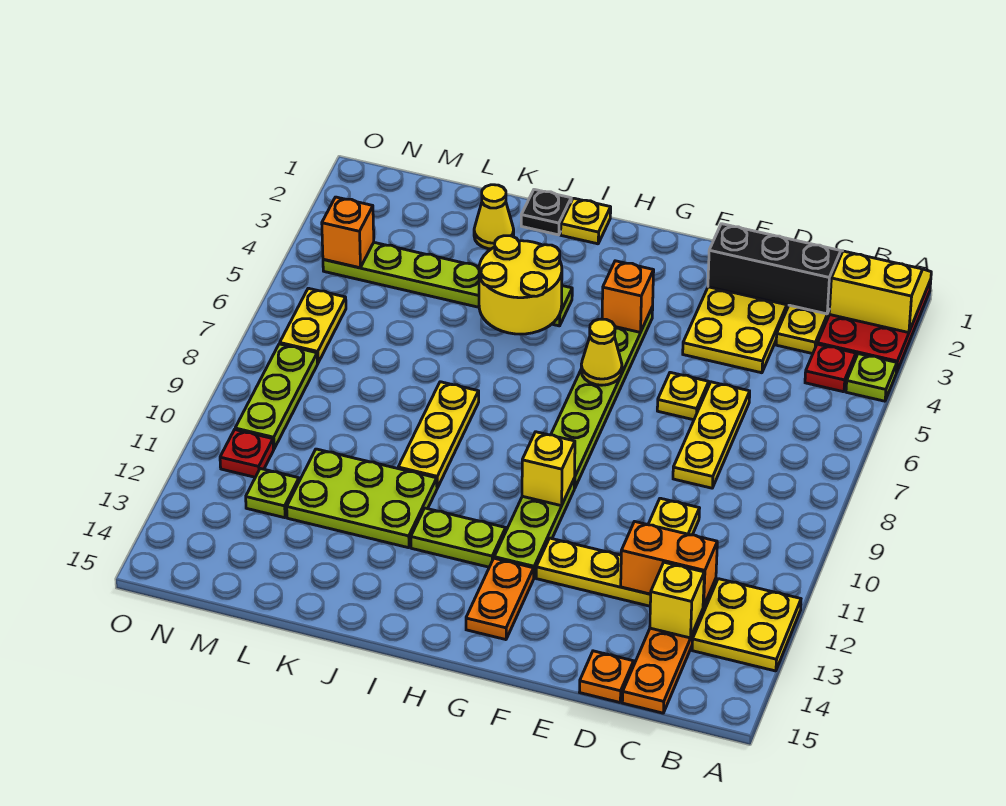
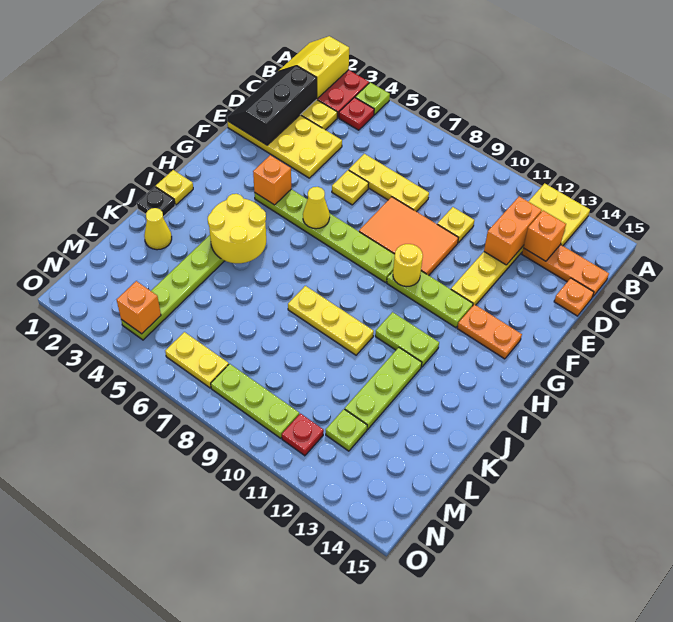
yellow 1x1 brick [650,562,704,638] -> orange 1x1 brick [523,211,566,261]
none -> orange 2x3 tile [359,197,458,275]
yellow 1x1 brick [522,432,575,506] -> yellow 1x1 round brick [393,244,423,287]
lime 1x2 plate [411,508,506,567] -> lime 1x2 plate turned to [375,312,439,367]
lime 2x3 plate [287,449,437,548] -> lime 1x3 plate [345,348,422,429]

